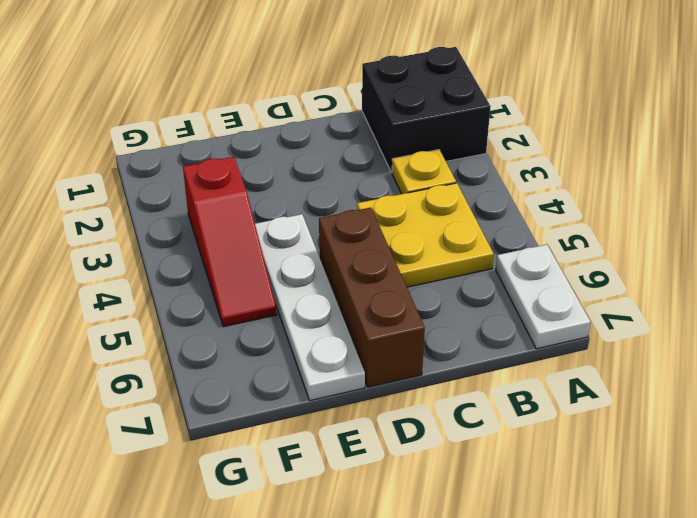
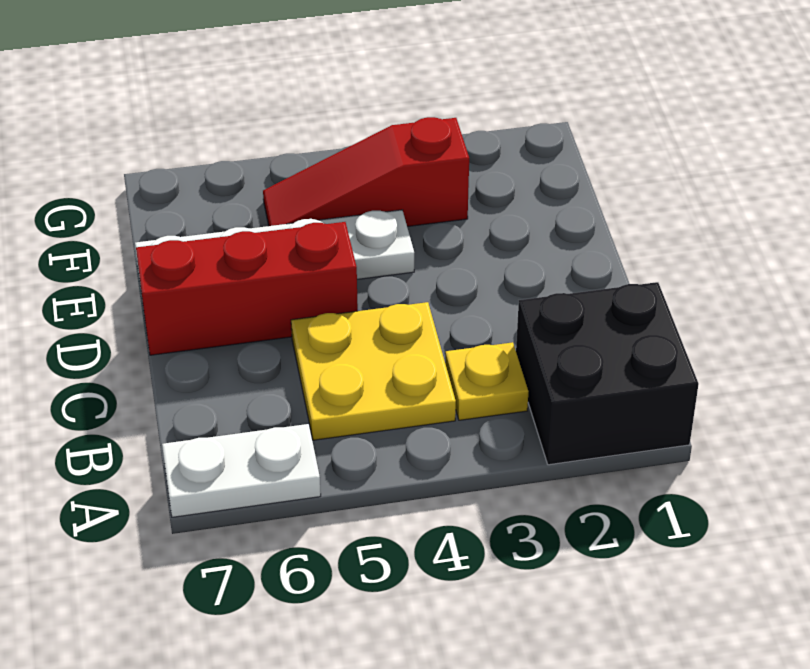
brown 1x3 brick [319,208,425,387] -> red 1x3 brick [136,222,358,355]

